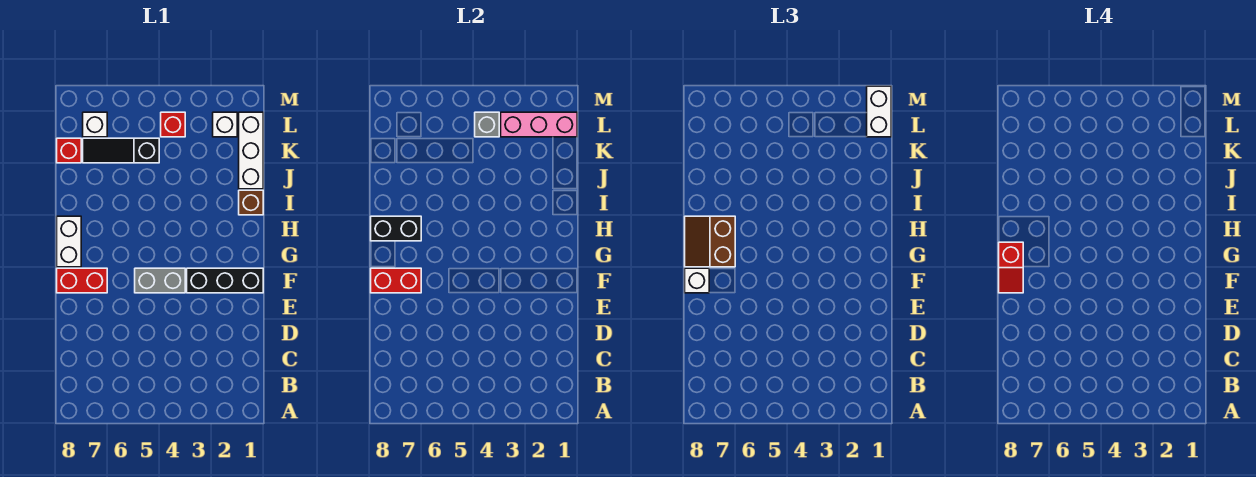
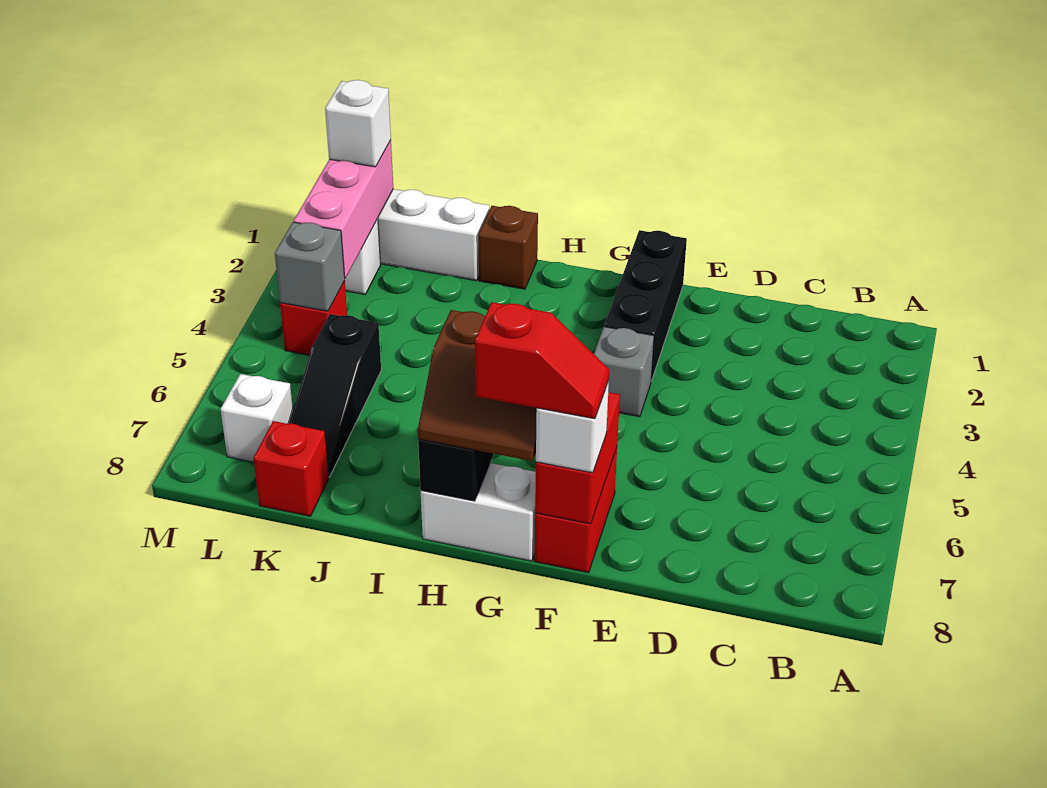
grey 1x2 brick [135,268,185,293] -> grey 1x1 brick [594,327,654,417]
white 1x2 brick [867,86,891,137] -> white 1x1 brick [325,80,391,167]

